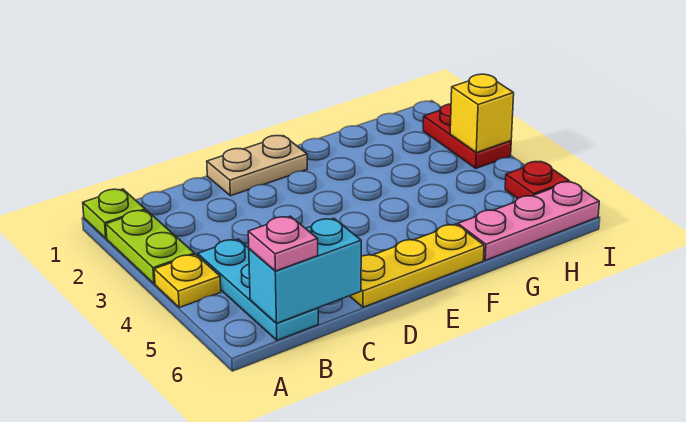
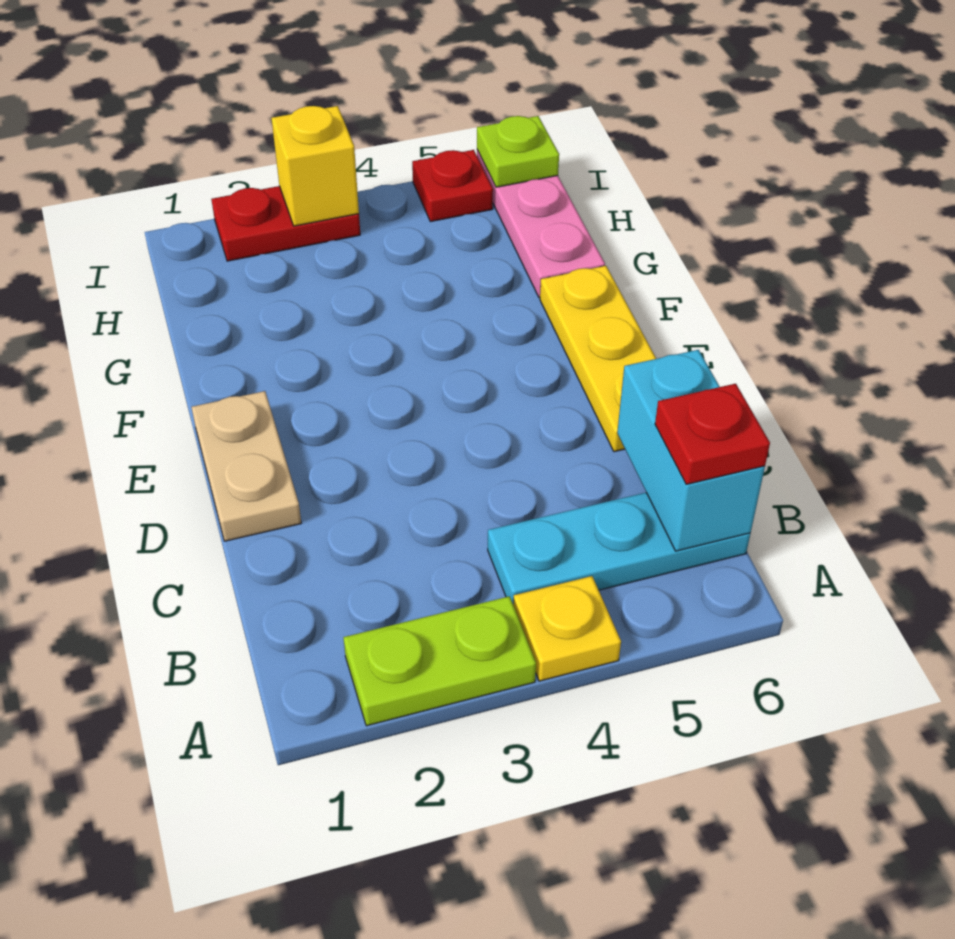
lime 1x1 plate [83,189,145,238] -> lime 1x1 plate moved to [477,116,559,187]
pink 1x1 plate [248,216,318,271] -> red 1x1 plate [655,384,770,484]

